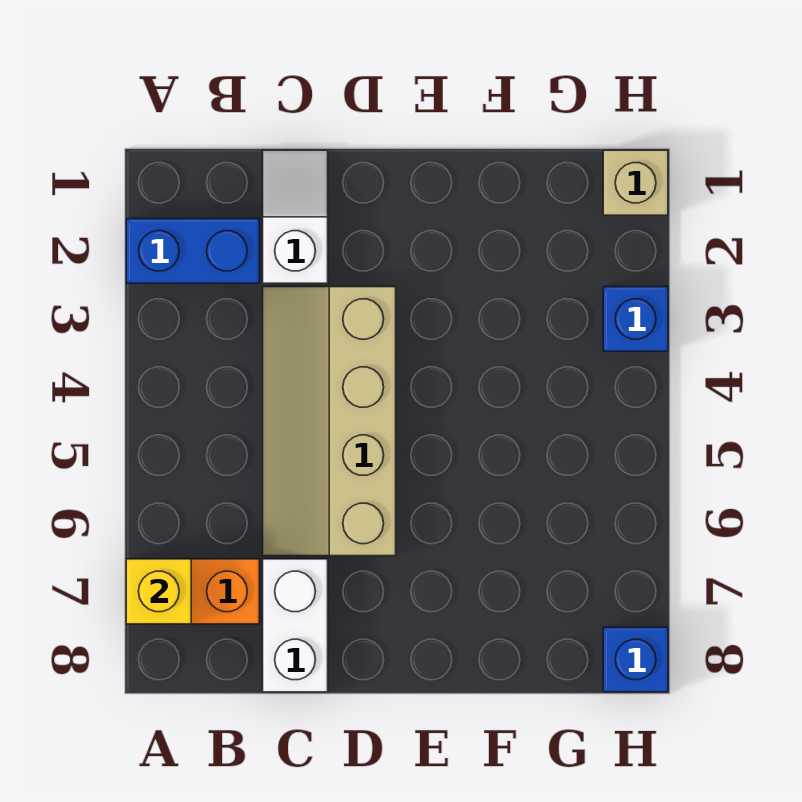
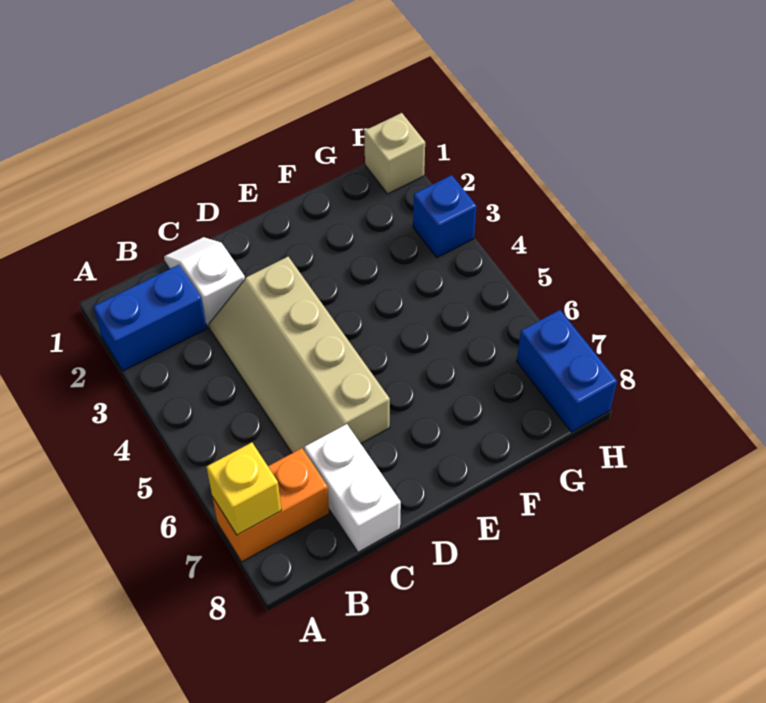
blue 1x1 brick [603,627,668,692] -> blue 1x2 brick [517,310,617,432]

